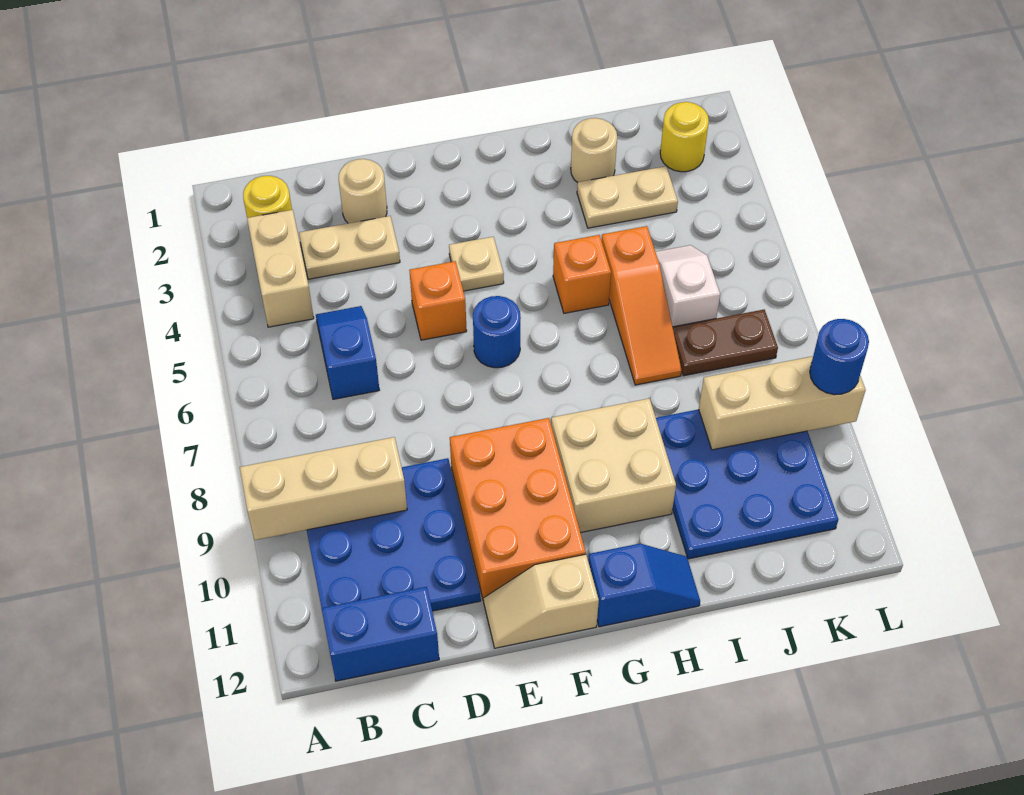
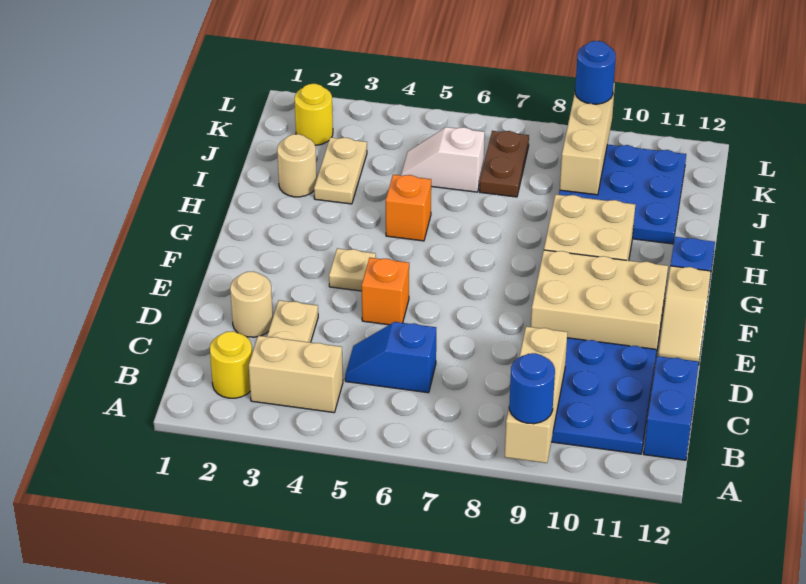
orange 2x3 brick [450,418,586,601] -> tan 2x3 brick [531,250,668,354]
blue 1x1 round brick [473,296,521,368] -> blue 1x1 round brick moved to [509,353,555,424]
orange 1x3 slope [602,226,682,385] -> none

